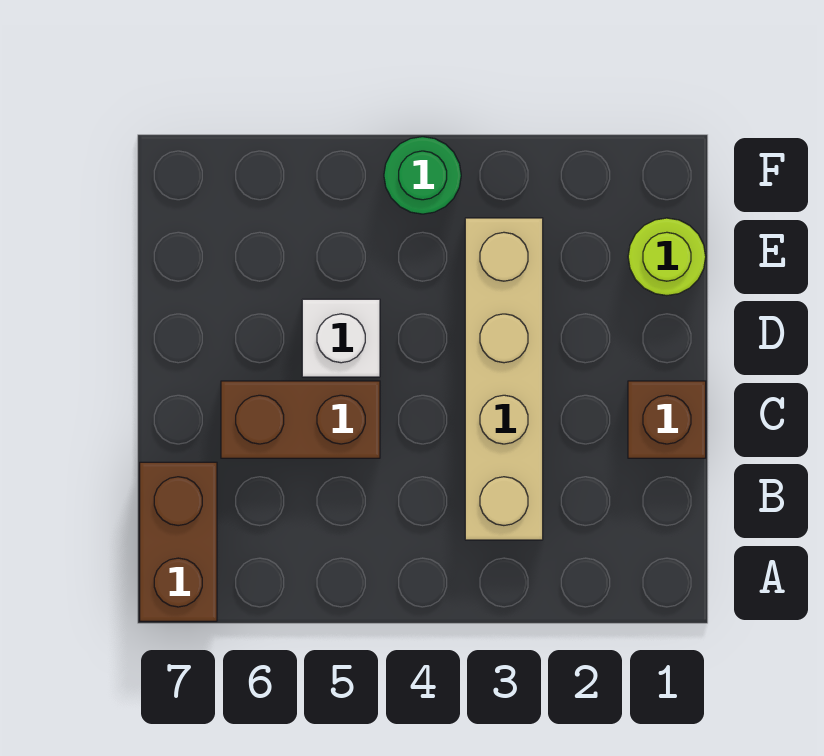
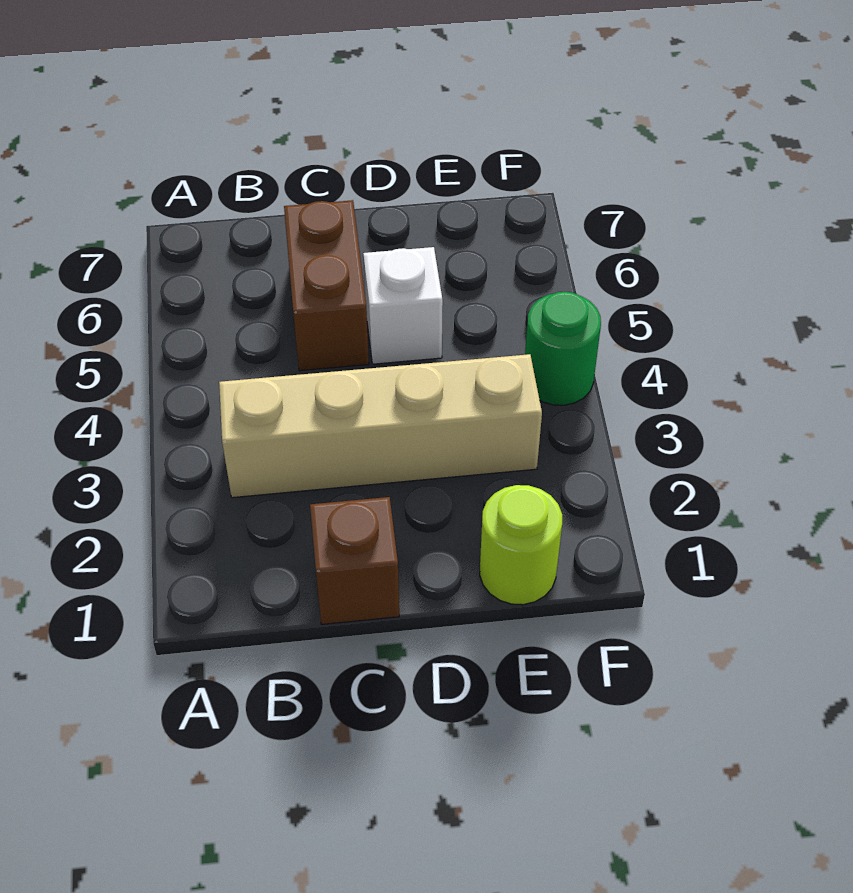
brown 1x2 brick [140,462,217,621] -> none

